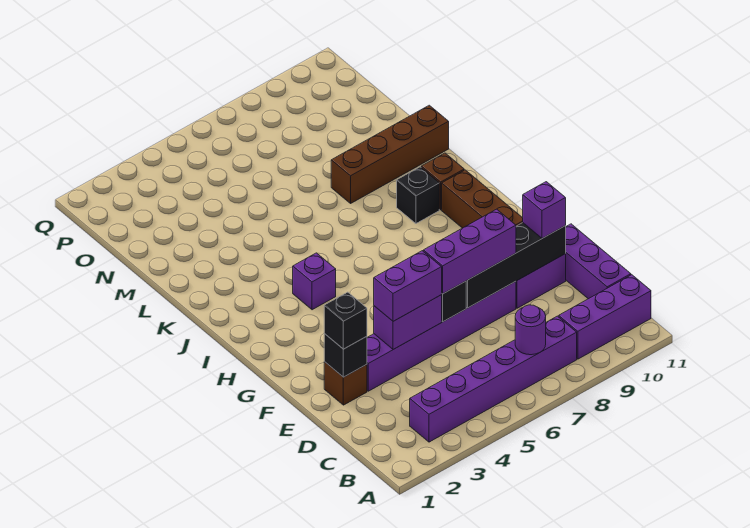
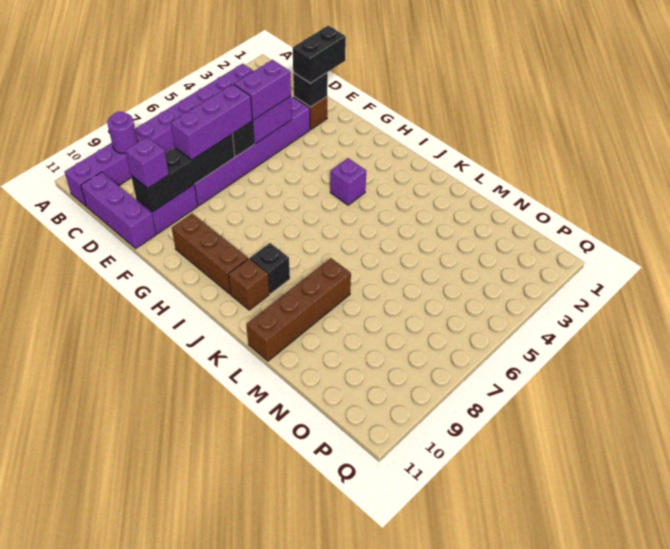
purple 1x1 round brick [515,305,546,355] -> purple 1x1 round brick moved to [107,112,138,153]
black 1x1 brick [324,292,367,349] -> black 1x2 brick [293,26,346,83]

